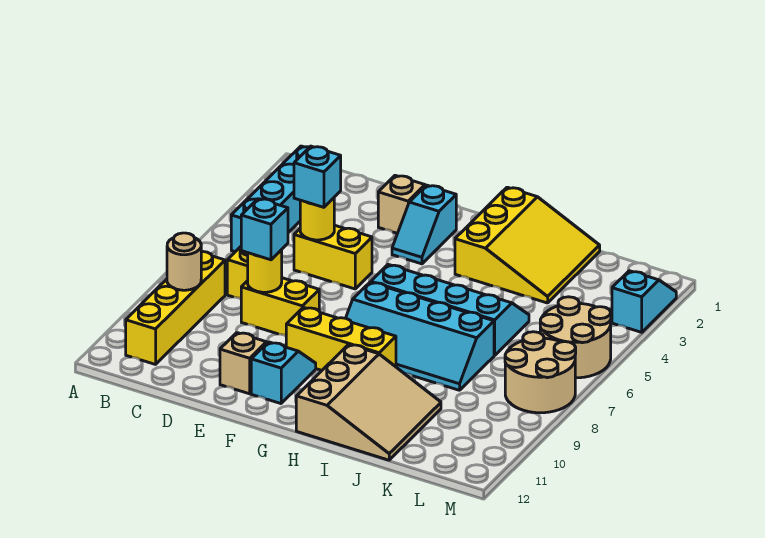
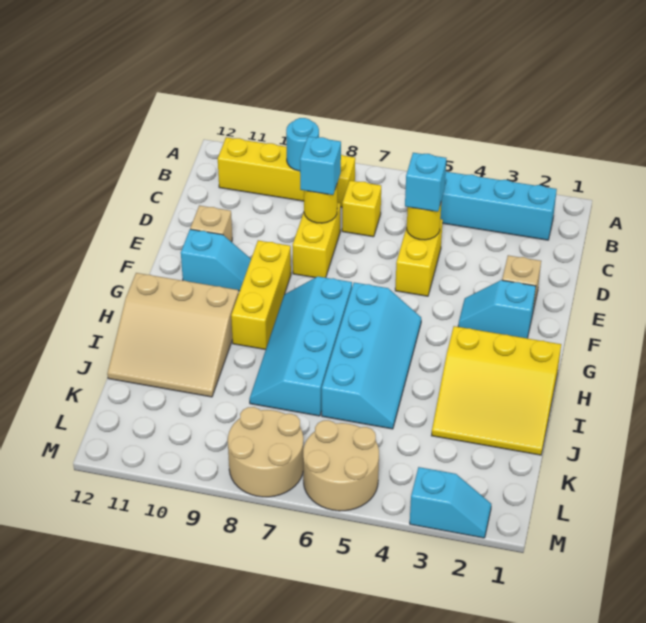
tan 1x1 round brick [167,233,201,290] -> cyan 1x1 round brick [286,118,319,171]

